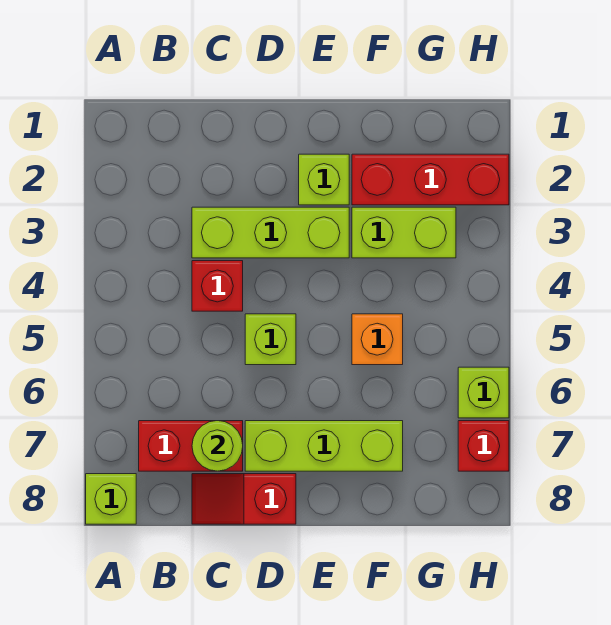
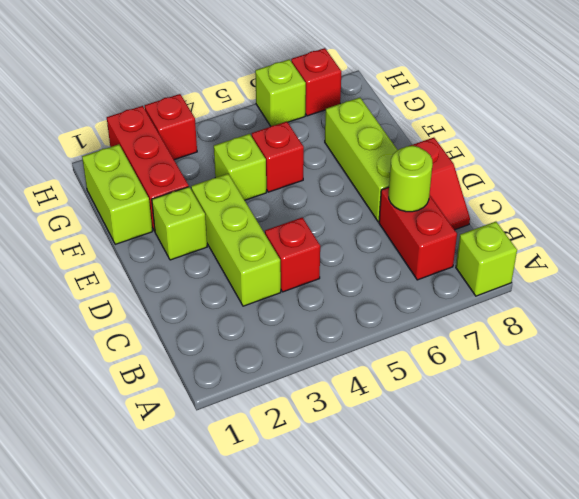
lime 1x1 brick [245,314,296,365] -> lime 1x1 brick moved to [214,134,266,200]
lime 1x2 brick [352,207,456,258] -> lime 1x2 brick moved to [82,144,152,244]
orange 1x1 brick [352,314,403,365] -> red 1x1 brick [252,122,304,192]
none -> red 1x1 brick [145,94,197,160]

